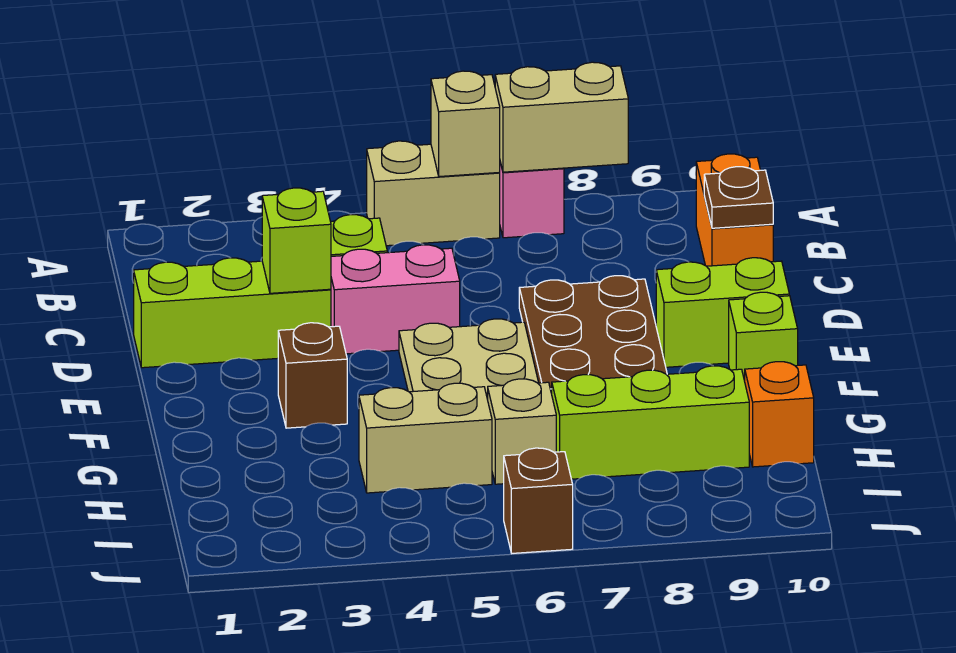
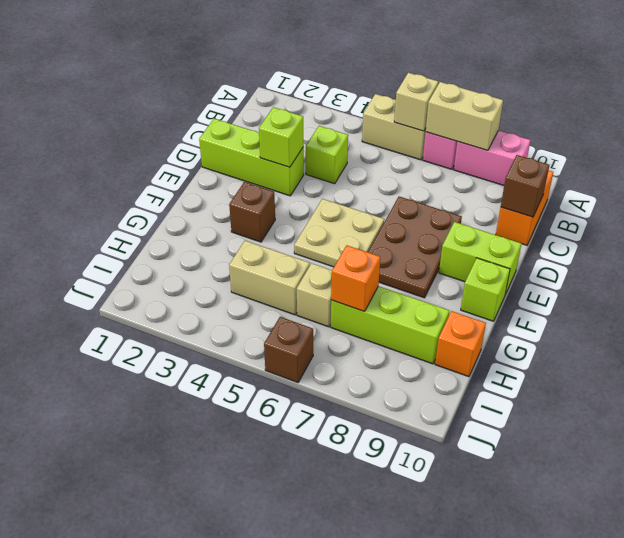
brown 1x1 plate [704,167,773,228] -> brown 1x1 brick [501,155,549,217]
pink 1x2 brick [331,245,460,354] -> pink 1x2 brick moved to [454,130,531,185]
none -> orange 1x1 brick [331,245,380,311]

